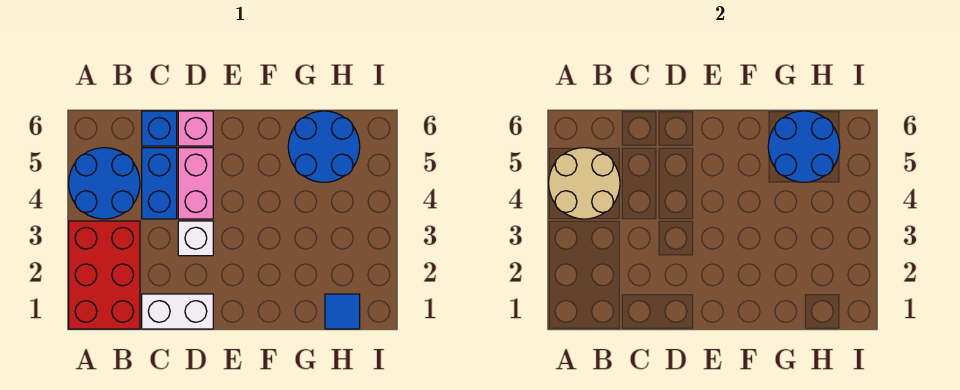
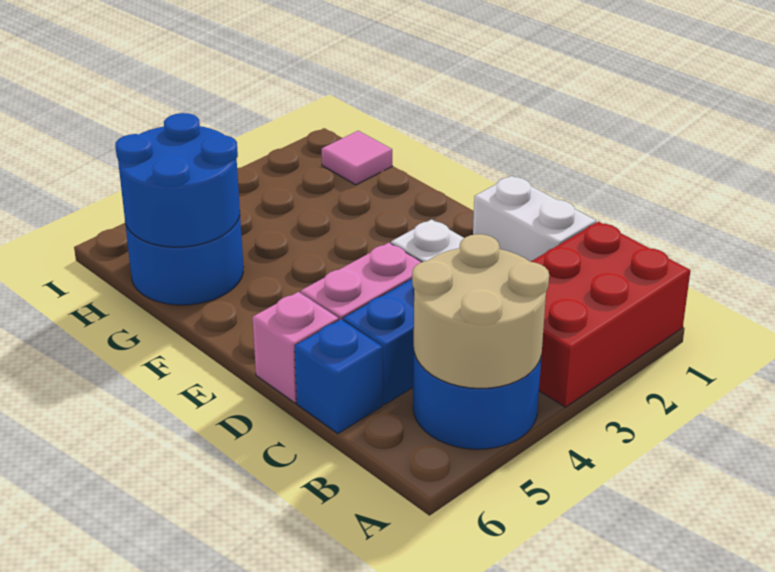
blue 1x1 tile [325,294,360,329] -> pink 1x1 tile [322,131,392,185]

